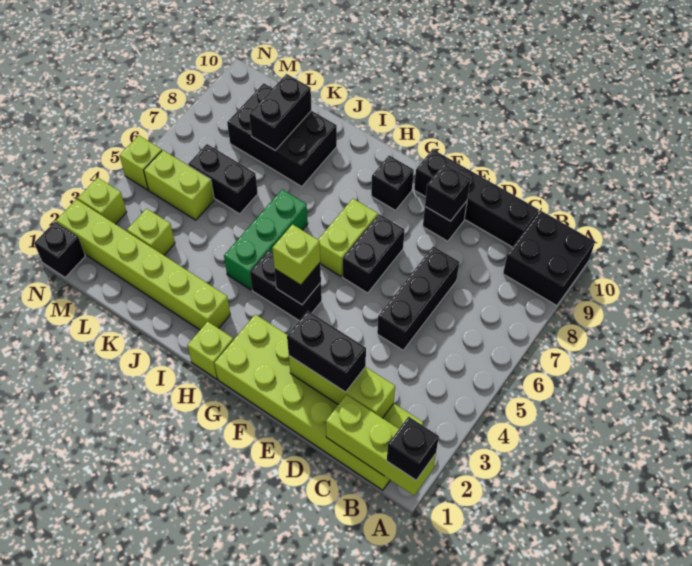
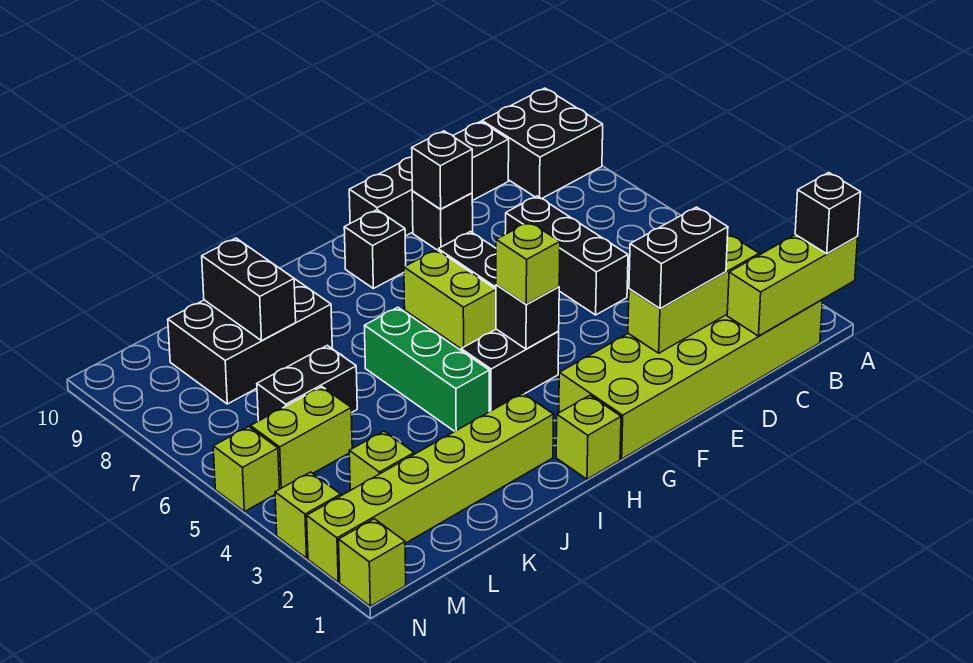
black 1x1 brick [34,222,85,277] -> lime 1x1 brick [339,519,406,606]

